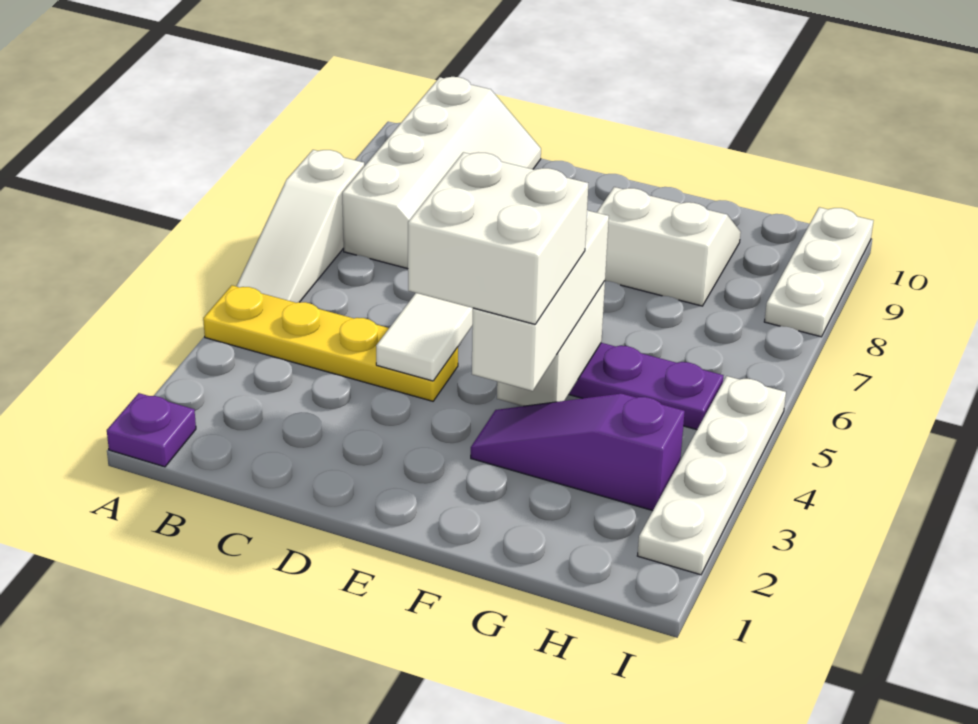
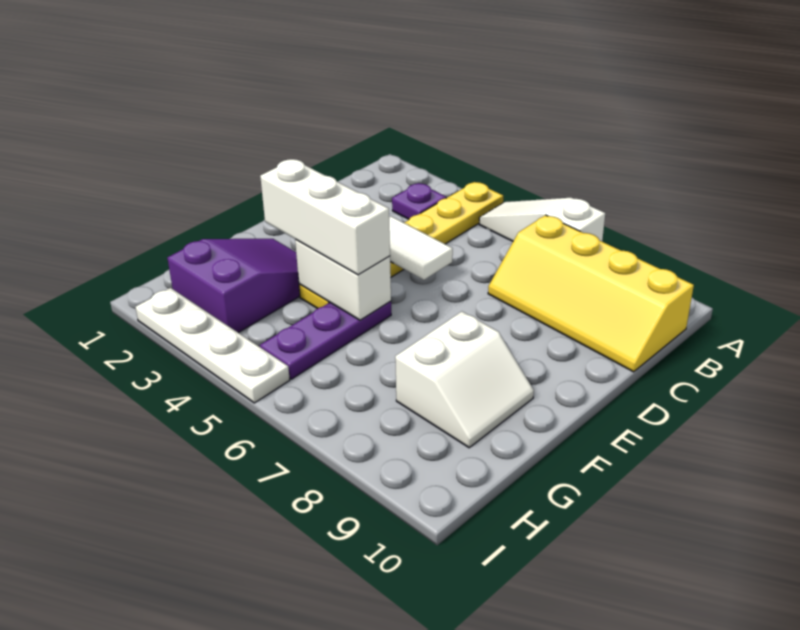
purple 1x1 plate [107,393,196,467] -> purple 1x1 plate moved to [392,183,446,219]
yellow 1x4 plate [203,285,458,401] -> yellow 1x6 plate [299,182,503,309]
white 2x4 slope [342,77,541,269] -> yellow 2x4 slope [488,215,694,372]
white 2x2 brick [408,152,588,324] -> none
purple 1x3 slope [471,394,685,511] -> purple 2x3 slope [167,239,300,333]
white 1x3 plate [764,207,873,337] -> none

